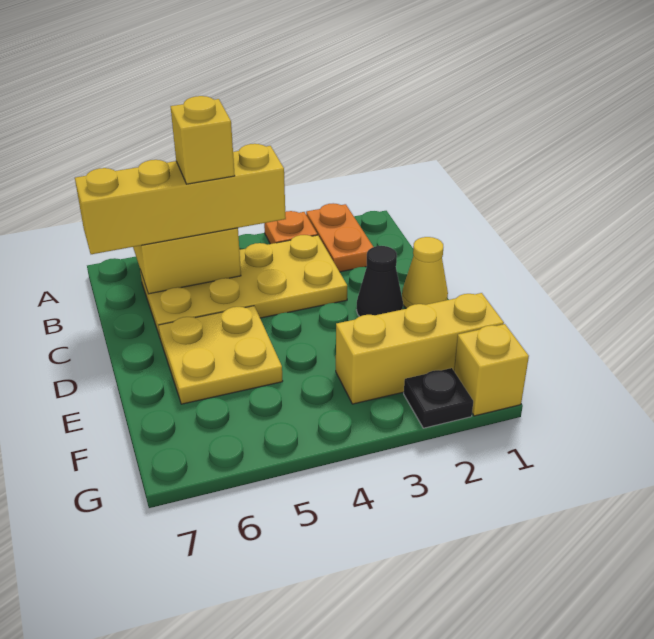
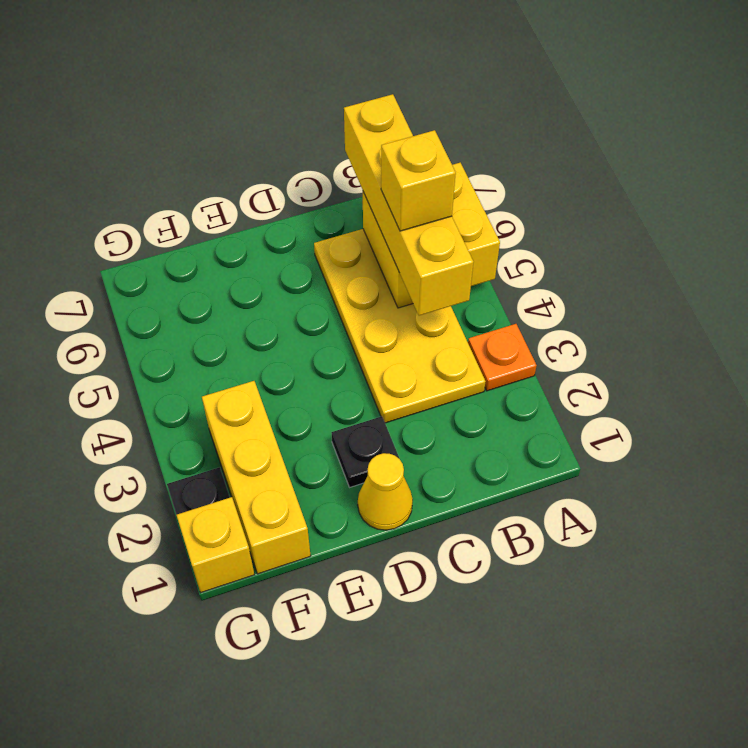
orange 1x2 plate [306,203,373,272] -> none
black 1x1 cone [357,246,403,316] -> black 1x1 plate [331,416,400,487]
yellow 2x2 plate [158,306,283,404] -> none

